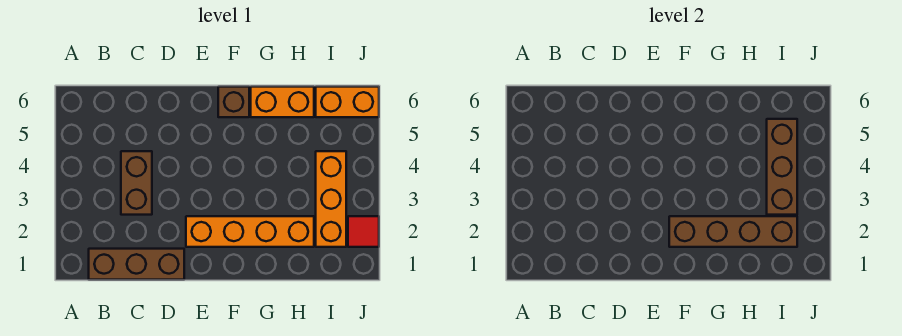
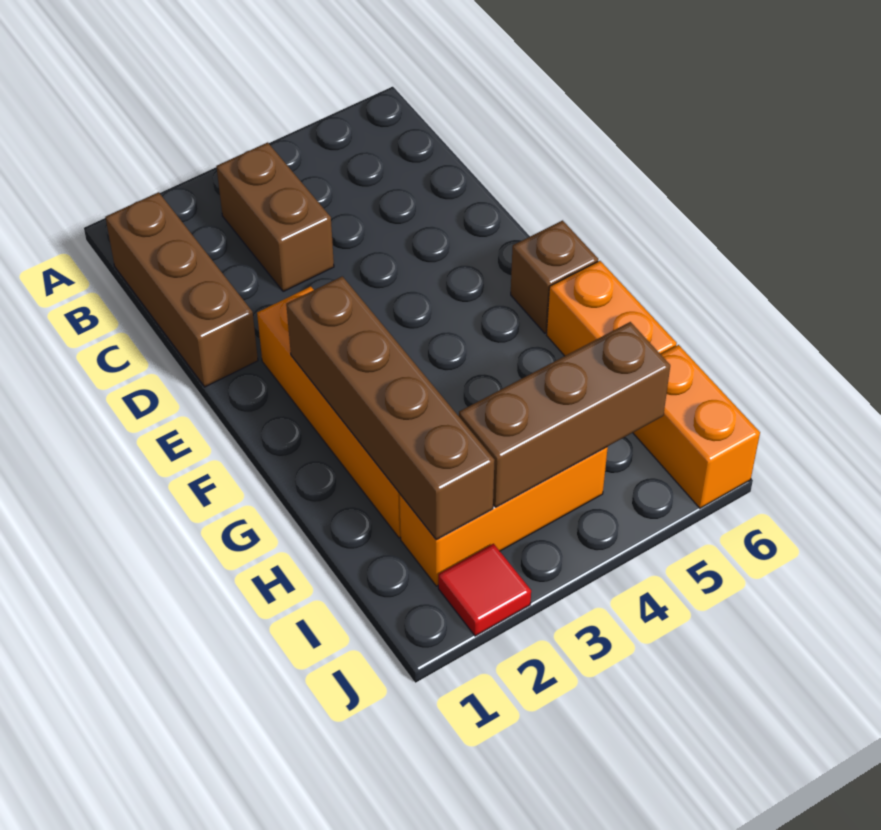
brown 1x2 brick [121,151,152,215] -> brown 1x2 brick turned to [216,142,334,292]

